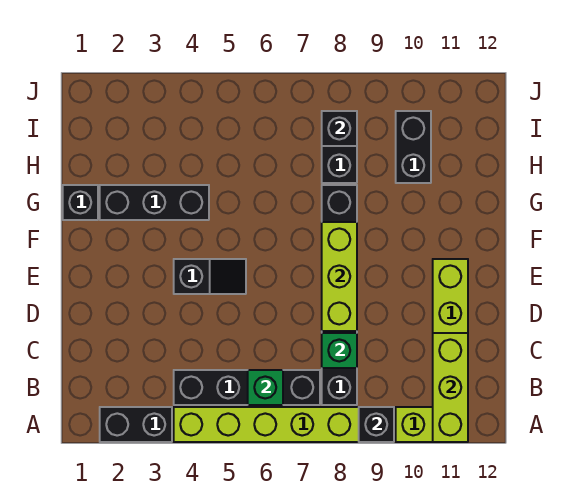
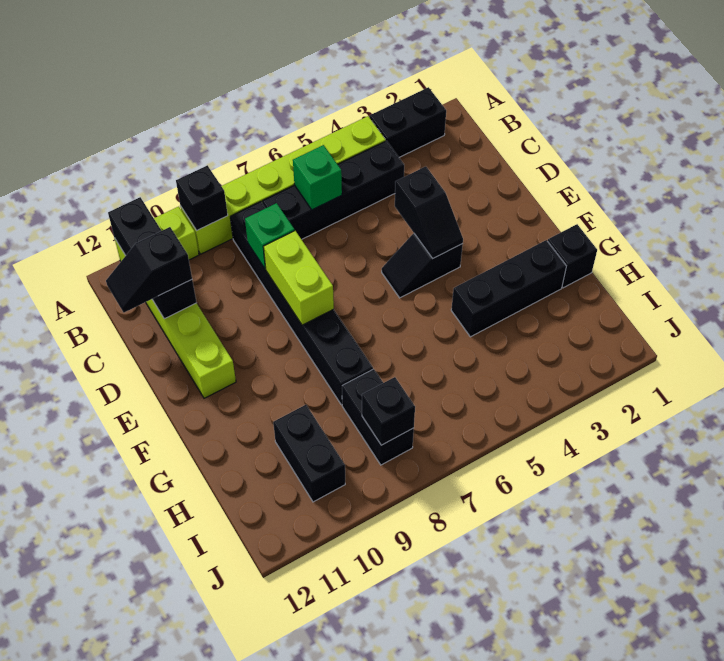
lime 1x3 brick [433,333,468,442] -> black 1x3 brick [108,197,197,319]
none -> black 1x2 slope [106,227,192,312]
none -> black 1x2 slope [395,167,463,258]
lime 1x3 brick [322,222,357,331] -> lime 1x2 brick [264,231,334,325]

